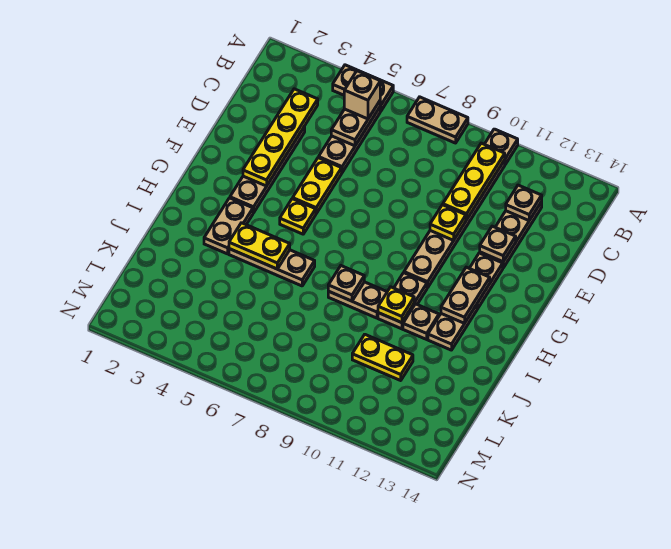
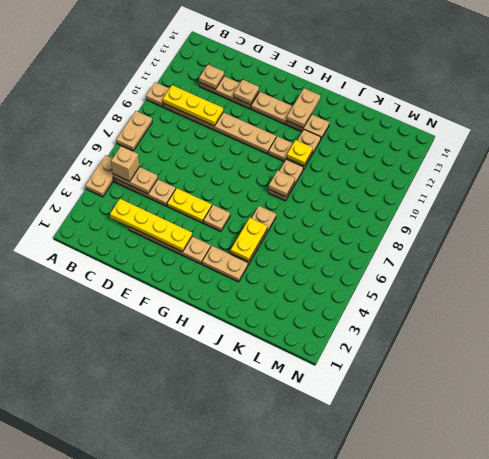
yellow 1x1 plate [430,205,466,240] -> none
yellow 1x1 plate [280,199,316,234] -> tan 1x1 plate [203,205,230,232]
tan 1x2 plate [441,267,490,323] -> tan 1x2 plate turned to [287,88,321,128]
yellow 1x2 plate [352,335,413,380] -> none

